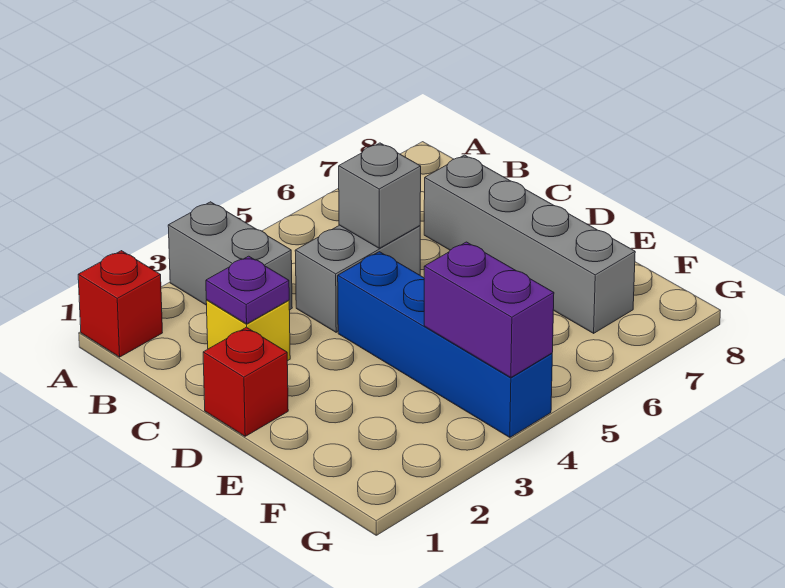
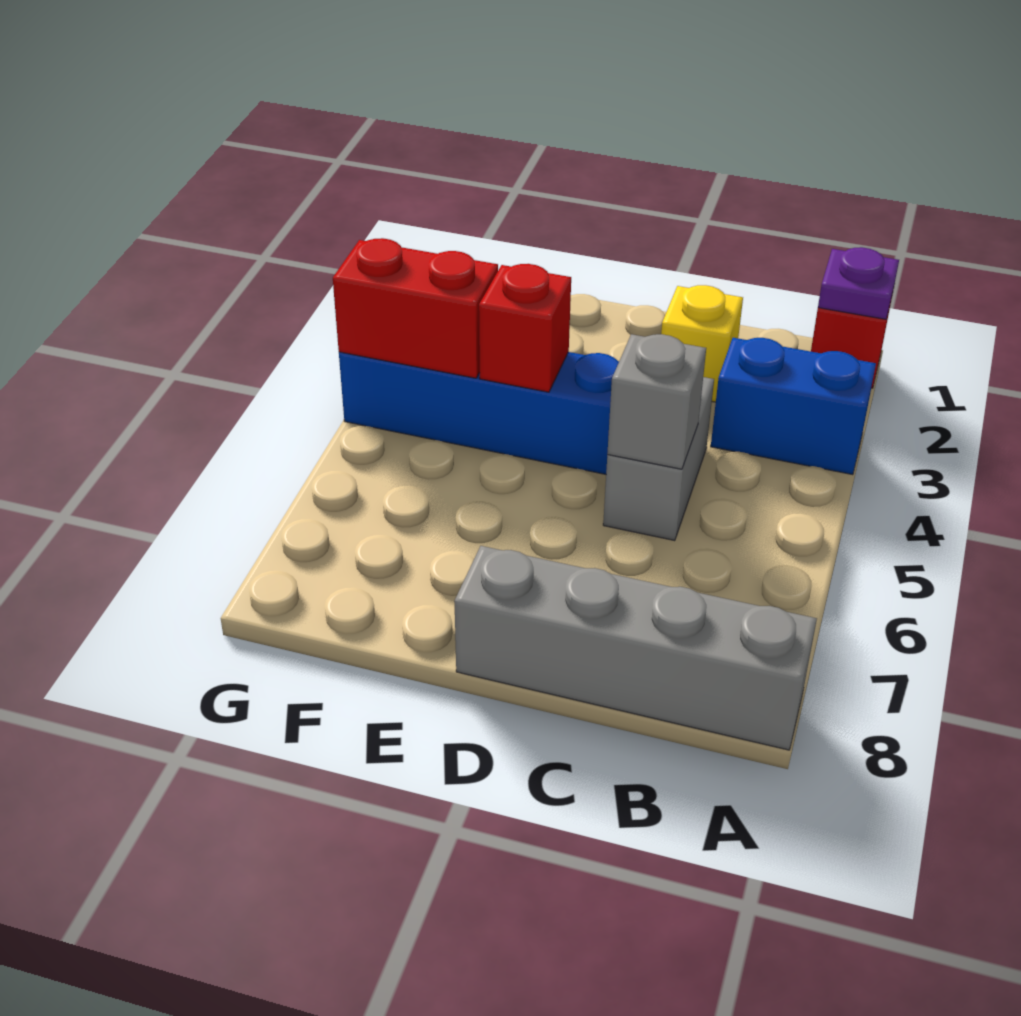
grey 1x2 brick [168,202,292,310] -> blue 1x2 brick [711,338,876,475]
purple 1x1 plate [206,256,289,324] -> purple 1x1 plate moved to [818,247,899,319]
grey 1x4 brick [424,155,635,333] -> grey 1x4 brick moved to [454,546,817,750]
red 1x1 brick [203,327,288,436] -> red 1x1 brick moved to [479,264,571,392]
purple 1x2 brick [424,242,554,378] -> red 1x2 brick [333,238,498,378]

